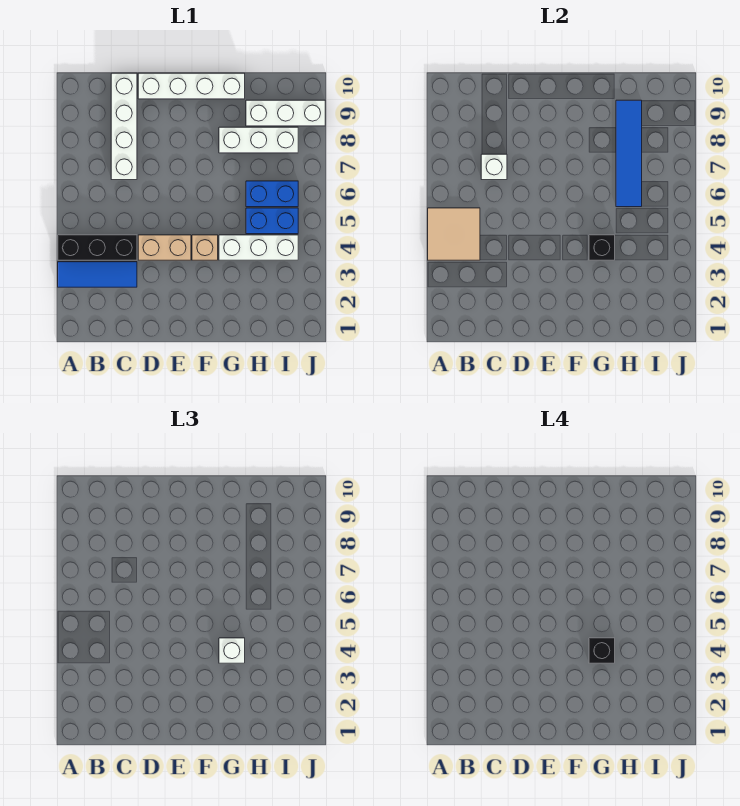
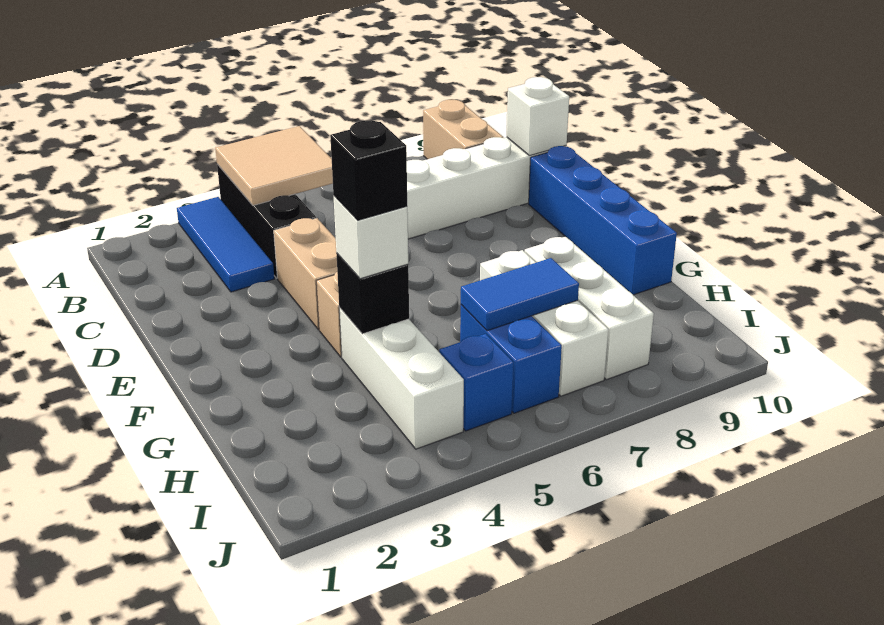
none -> tan 1x2 brick [423,100,503,159]
white 1x1 brick [481,154,507,180] -> white 1x1 brick moved to [507,77,569,156]
white 1x4 brick [138,73,245,99] -> blue 1x4 brick [529,146,677,295]
blue 1x2 brick [246,208,298,234] -> blue 1x1 brick [439,334,514,431]
blue 1x4 tile [616,100,642,207] -> blue 1x2 tile [461,258,579,331]
white 1x3 brick [246,100,325,126] -> white 1x3 brick moved to [480,250,608,396]

